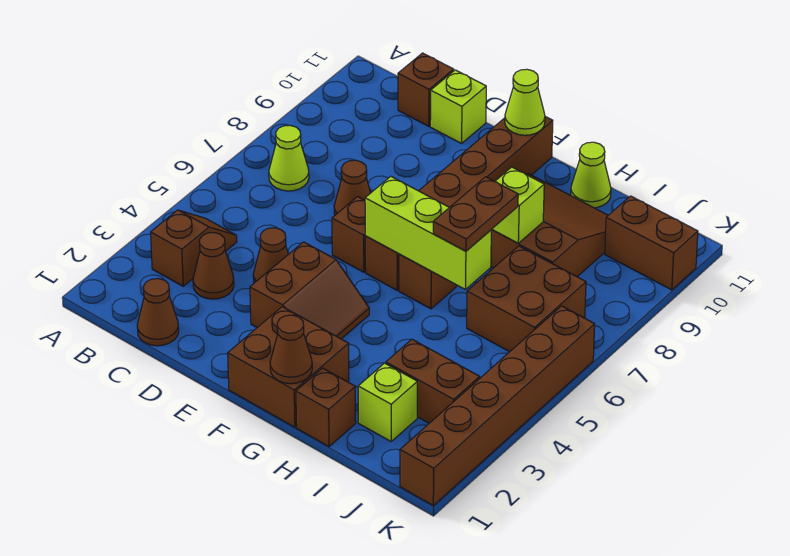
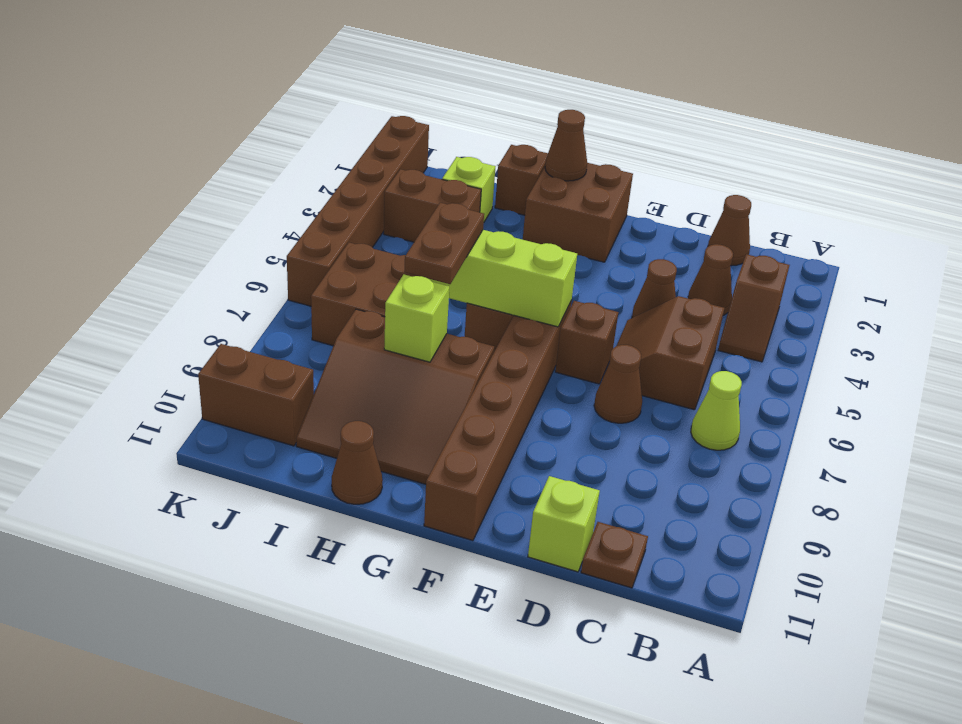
brown 1x1 brick [398,53,454,126] -> brown 1x1 plate [581,522,648,588]
brown 2x2 slope [250,242,369,339] -> brown 2x2 slope moved to [603,296,724,410]
lime 1x1 cone [505,69,545,135] -> none
lime 1x1 cone [571,142,611,208] -> brown 1x1 cone [332,421,383,504]

